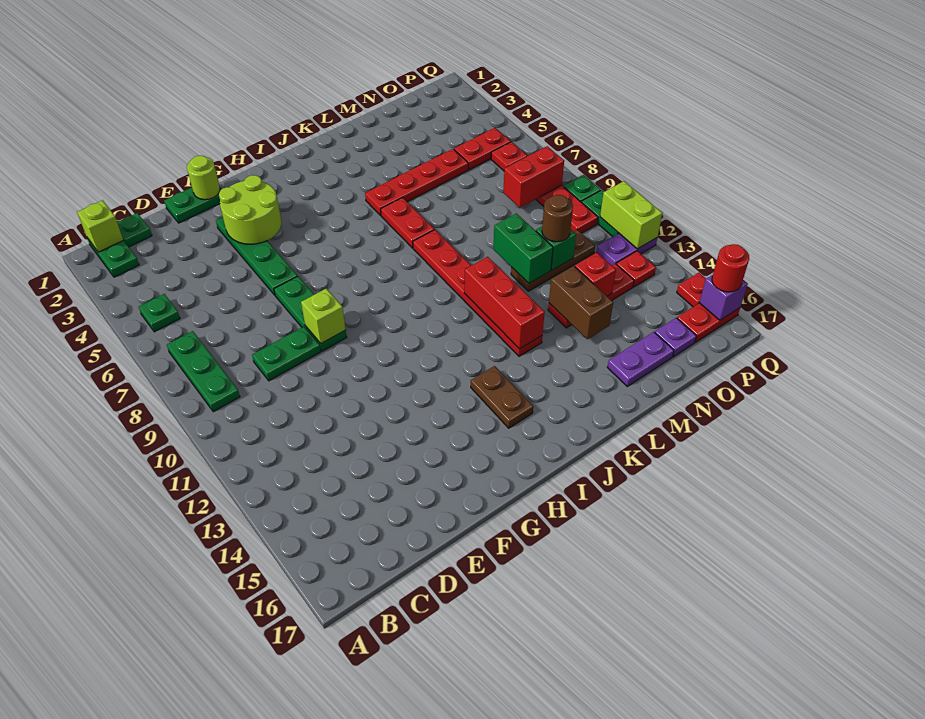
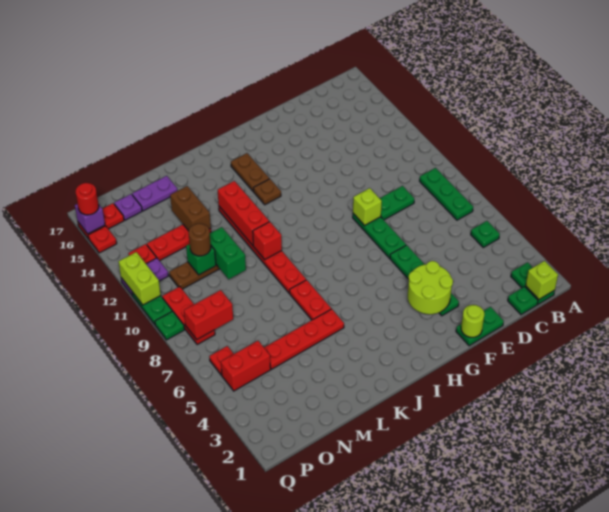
none -> brown 1x1 plate [253,179,281,205]
red 1x1 brick [575,252,616,296] -> red 1x1 brick moved to [253,222,282,259]
red 1x2 plate [454,128,511,170] -> red 1x2 brick [221,341,271,391]

